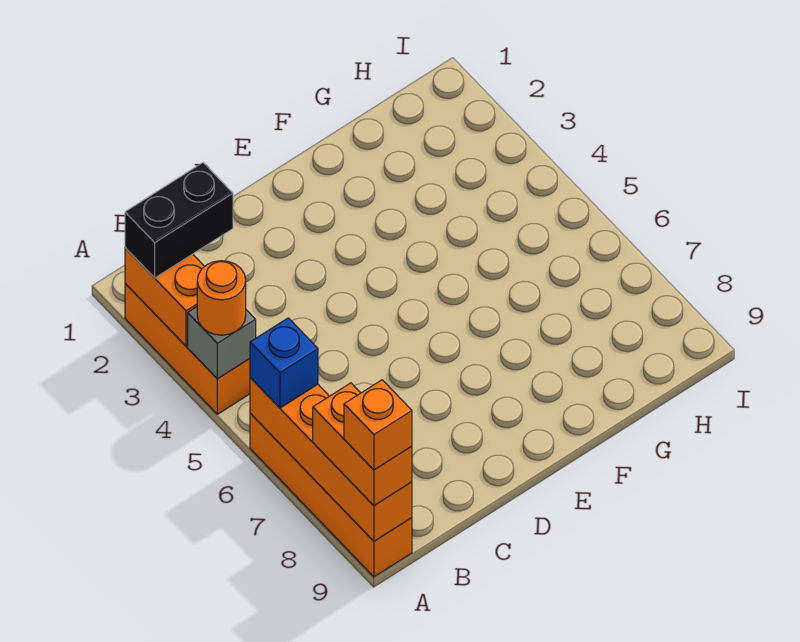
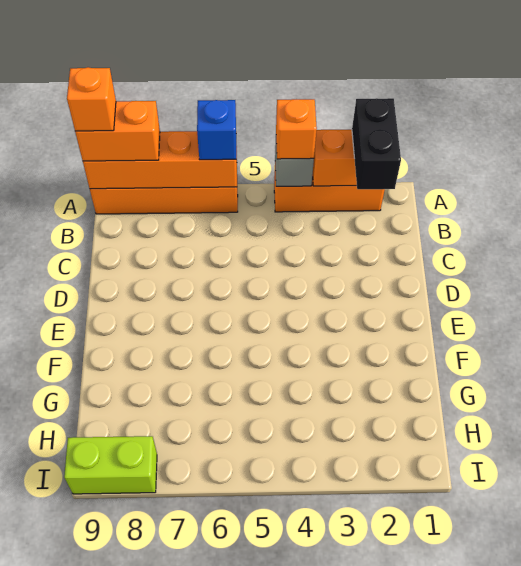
orange 1x1 round brick [197,261,246,335] -> orange 1x1 brick [276,99,317,159]
none -> lime 1x2 brick [64,436,157,494]

